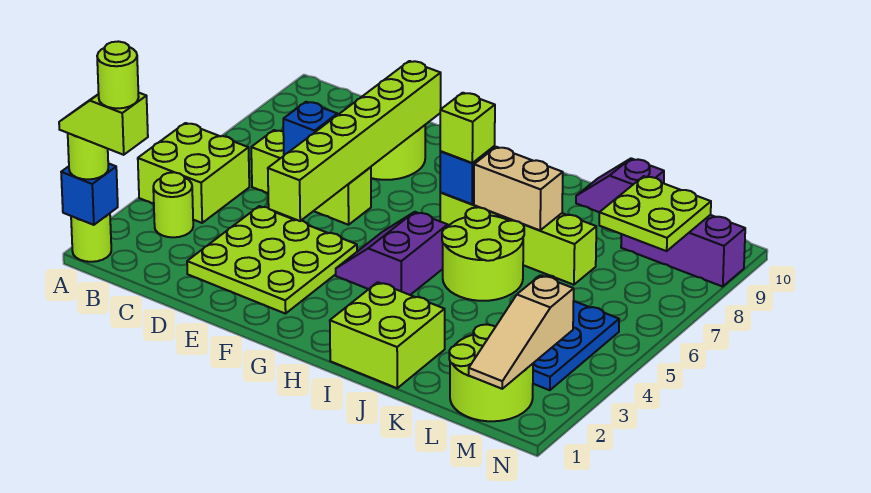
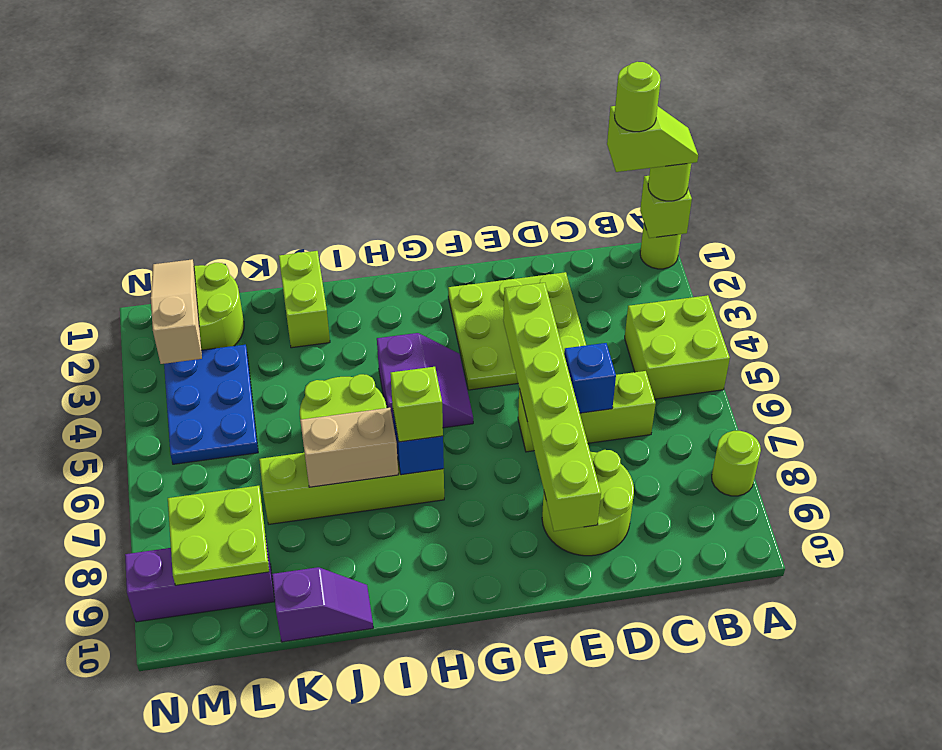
blue 1x1 brick [61,163,118,225] -> lime 1x1 brick [640,176,692,238]
lime 1x1 round brick [153,172,193,237] -> lime 1x1 round brick moved to [712,431,761,496]
lime 2x2 brick [330,282,445,388] -> lime 1x2 brick [279,251,330,348]

